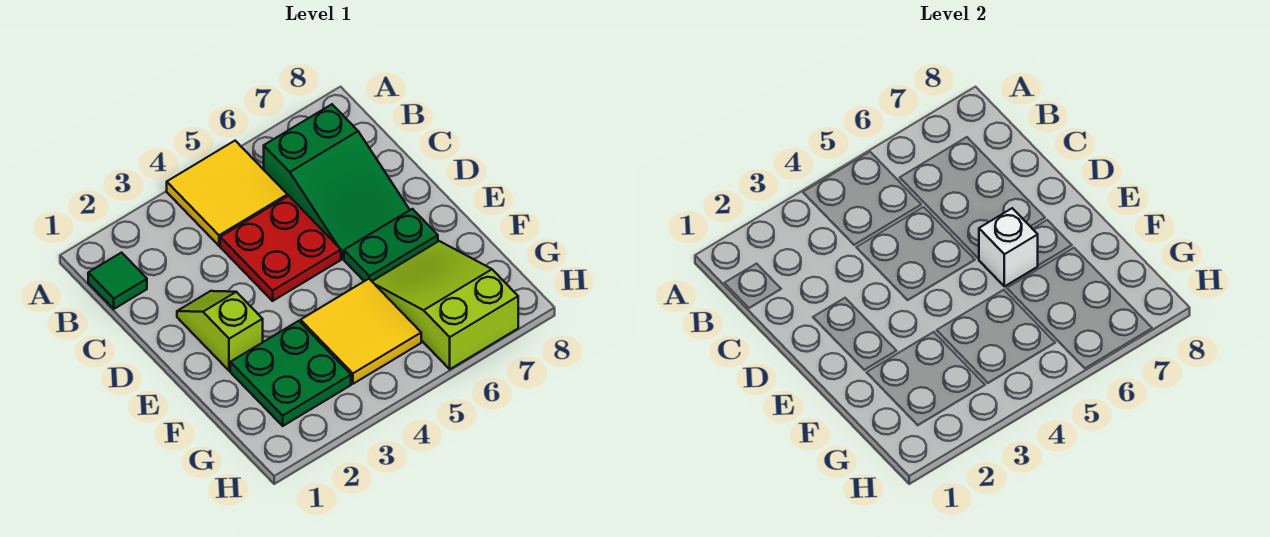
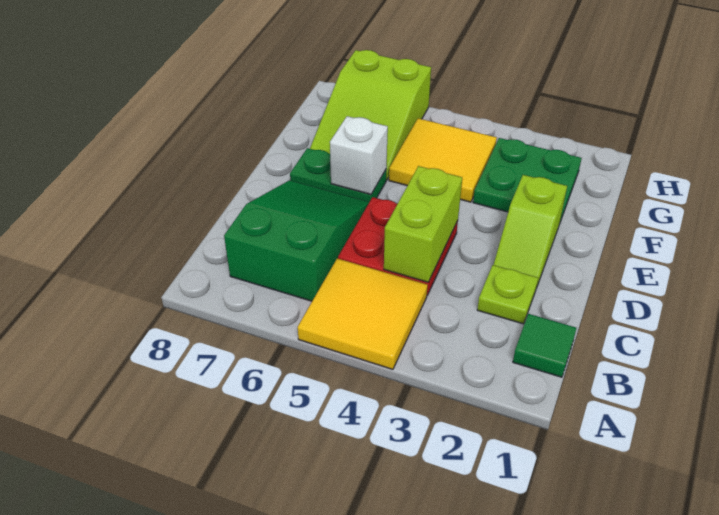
none -> lime 1x1 plate [477,265,538,324]
none -> lime 1x2 brick [384,166,462,282]

